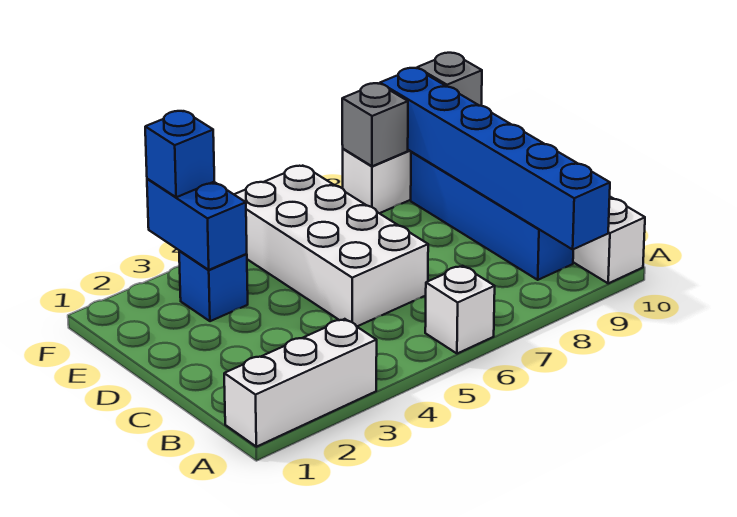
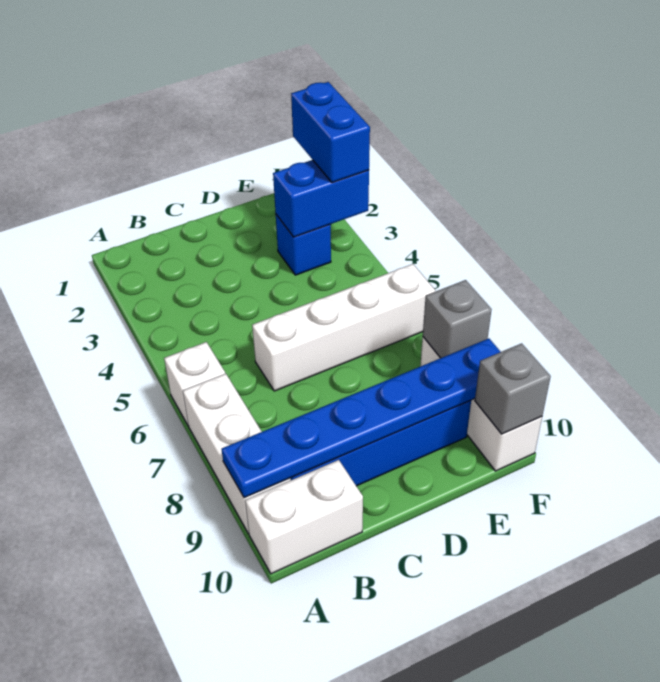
white 1x3 brick [224,319,377,447] -> white 1x3 brick moved to [183,374,291,534]
blue 1x6 brick [380,68,610,249] -> blue 1x6 plate [222,339,500,498]
white 2x4 brick [234,166,428,326] -> white 1x4 brick [252,264,435,391]
blue 1x1 brick [145,111,214,197] -> blue 1x2 brick [291,82,370,183]

